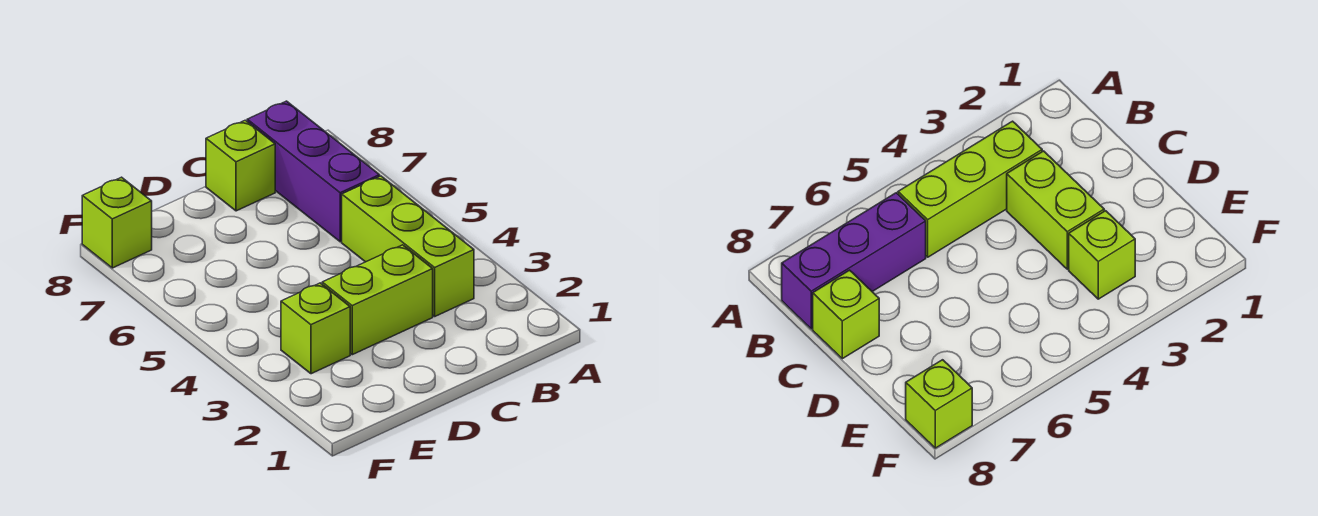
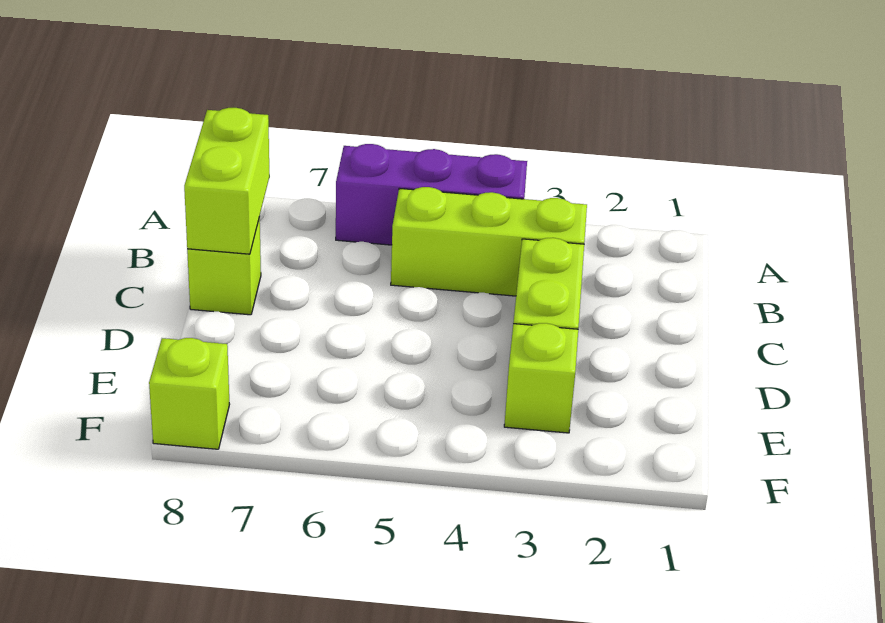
purple 1x3 brick [247,101,380,242] -> purple 1x3 brick moved to [336,144,527,245]
none -> lime 1x2 brick [184,108,269,254]

